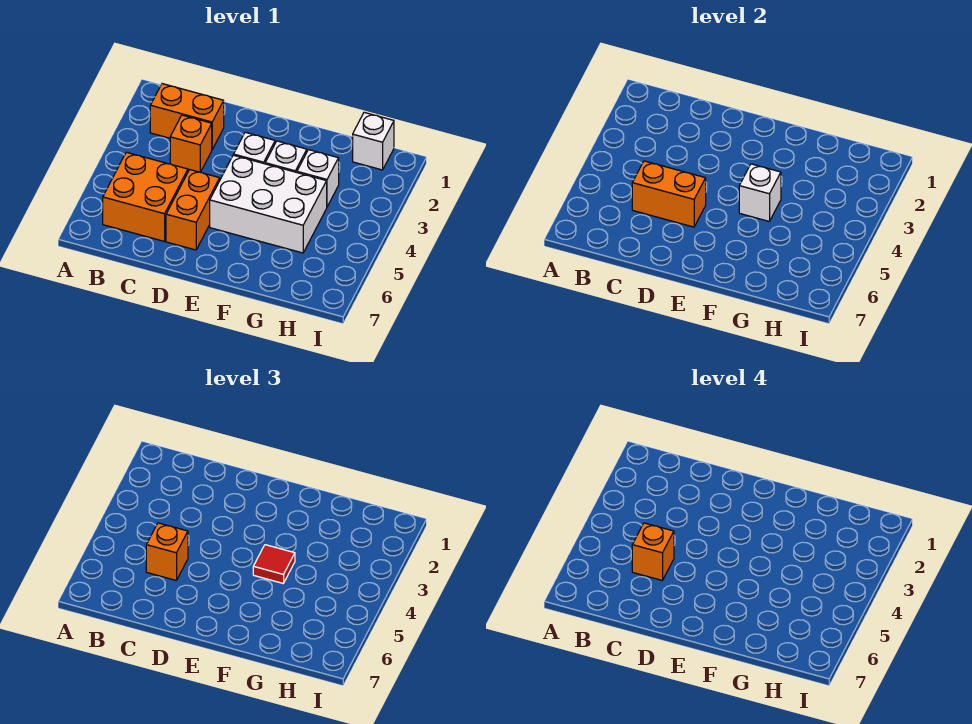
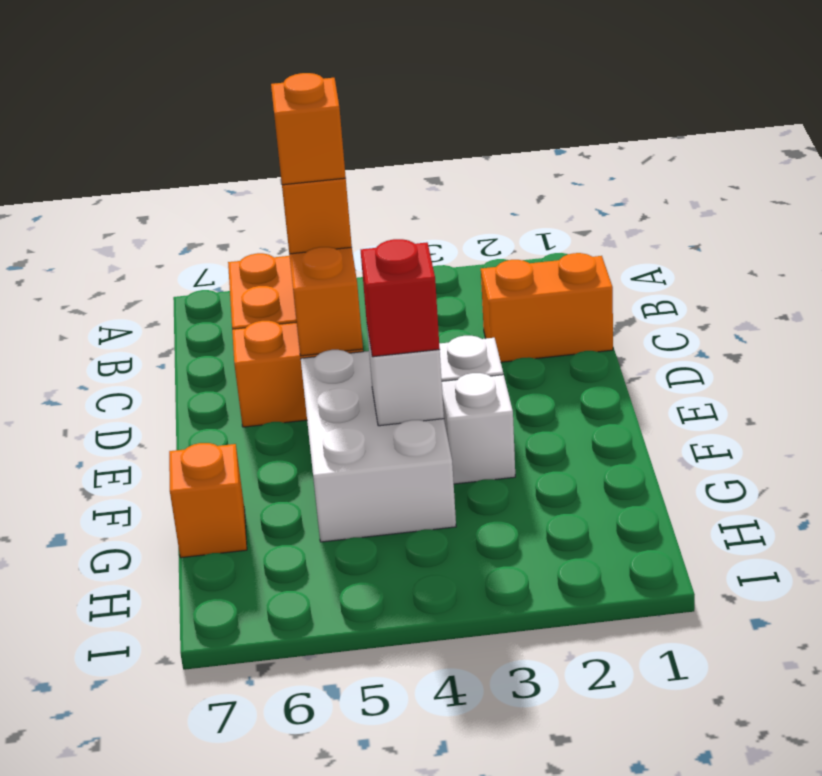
orange 1x2 brick [150,84,224,149] -> orange 1x2 brick turned to [481,253,613,362]
orange 1x1 brick [170,115,212,172] -> orange 1x1 brick moved to [169,443,247,558]
red 1x1 tile [253,545,295,583] -> red 1x1 brick [361,239,440,357]
white 1x1 brick [297,150,339,207] -> none
white 1x1 brick [353,112,394,170] -> none

